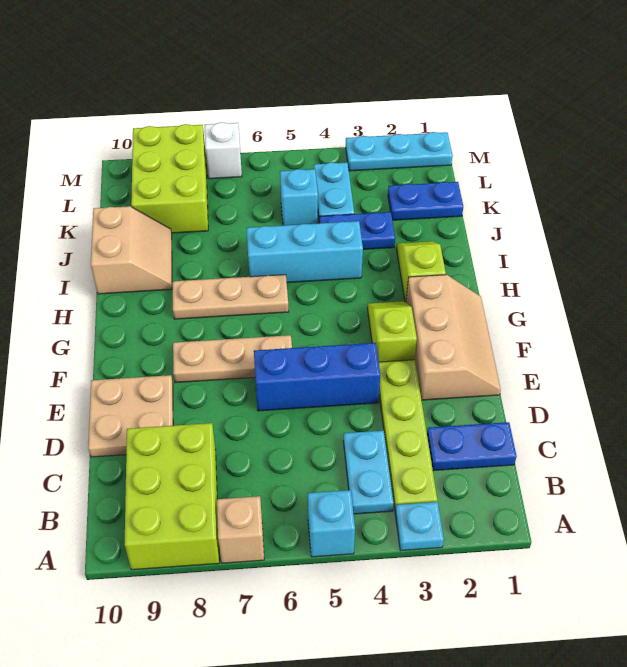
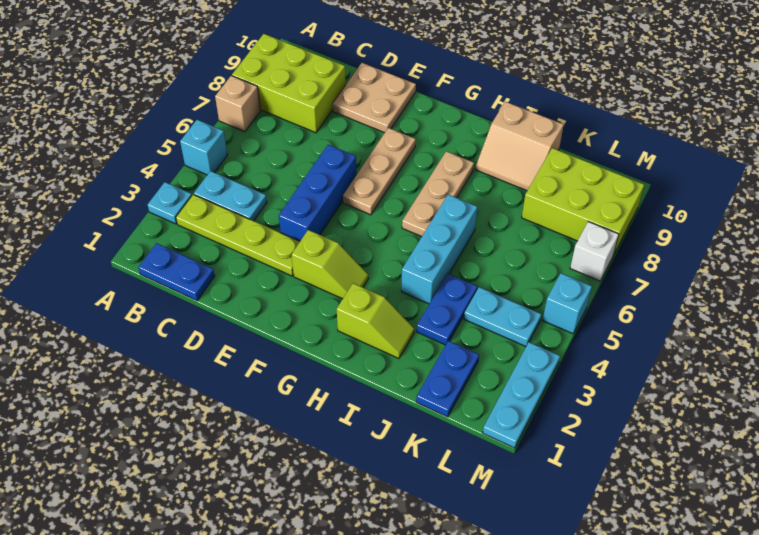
blue 1x2 plate [427,422,517,471] -> blue 1x2 plate turned to [138,243,215,301]
tan 2x3 slope [406,275,501,400] -> none
cyan 1x1 brick [280,169,318,225] -> cyan 1x1 brick moved to [543,273,592,334]

